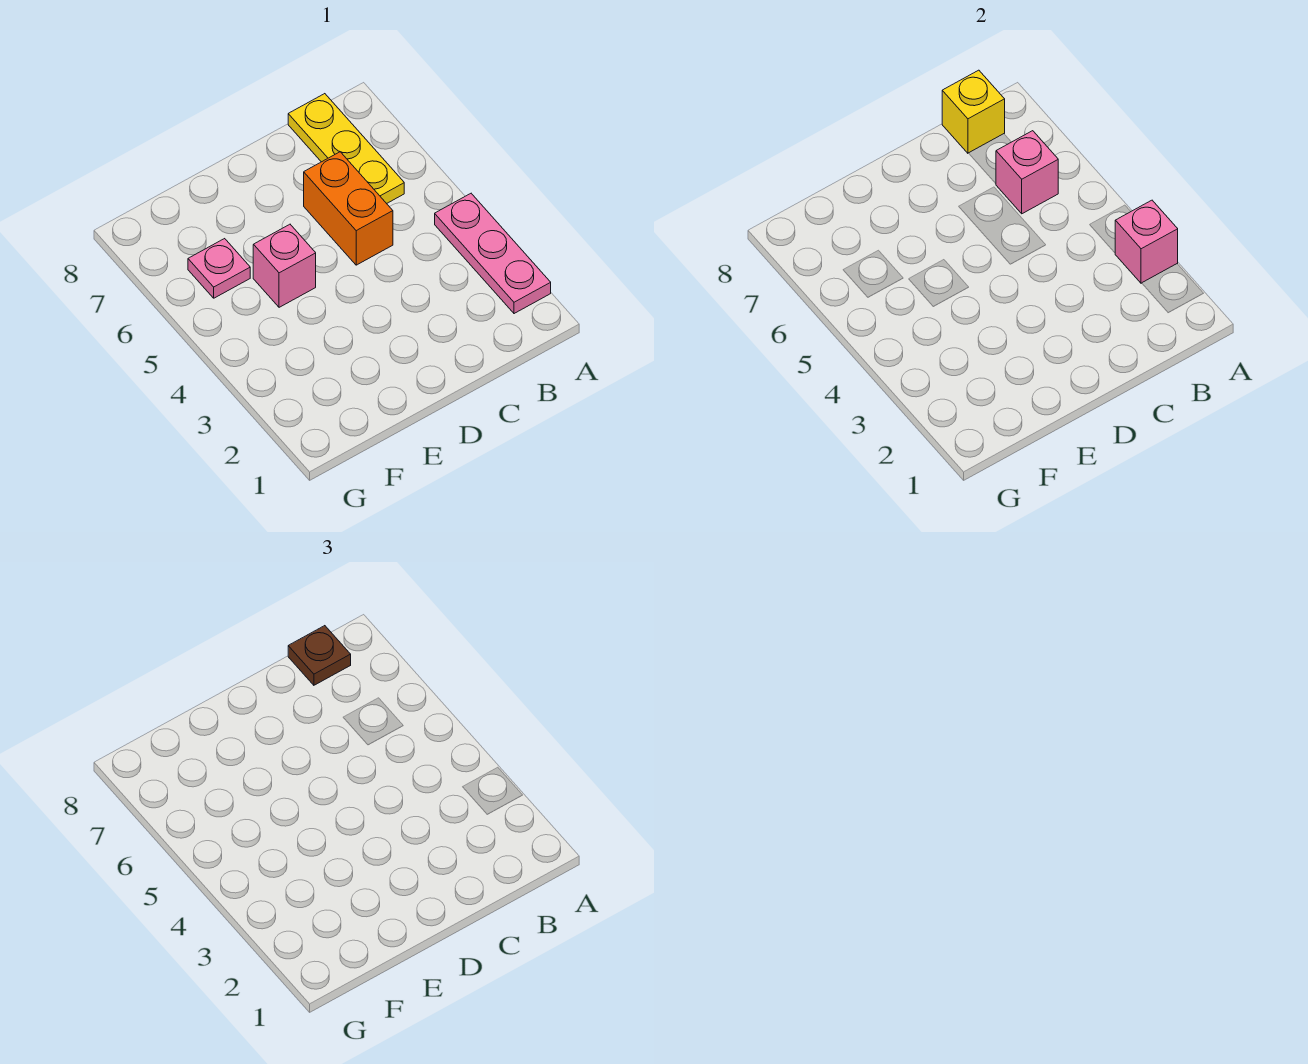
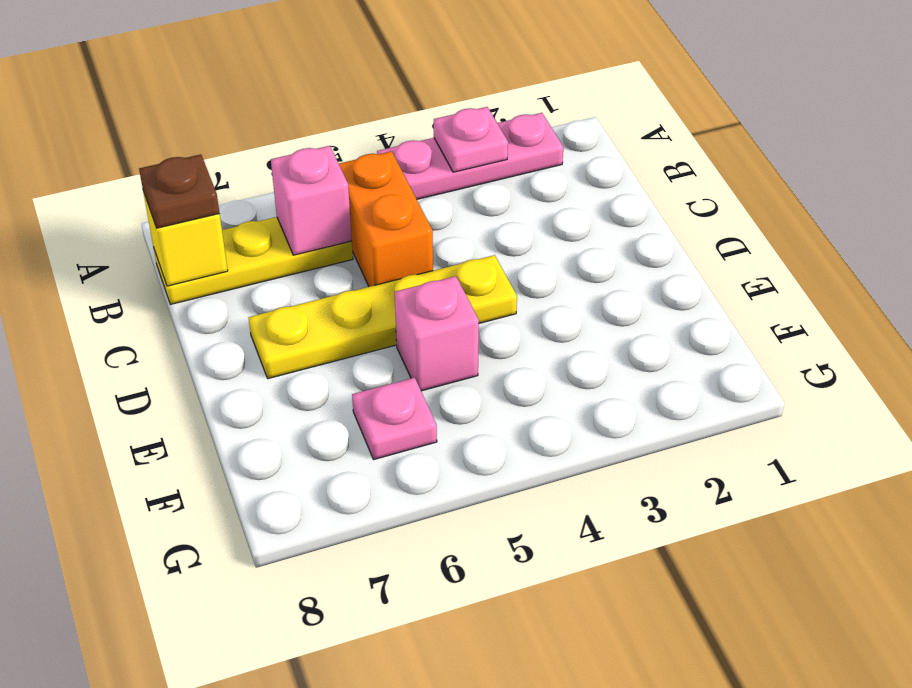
pink 1x1 brick [1115,200,1178,283] -> pink 1x1 plate [434,107,508,172]
orange 1x2 brick [304,152,393,265] -> orange 1x2 brick turned to [339,151,433,287]
none -> yellow 1x4 plate [248,255,517,379]

